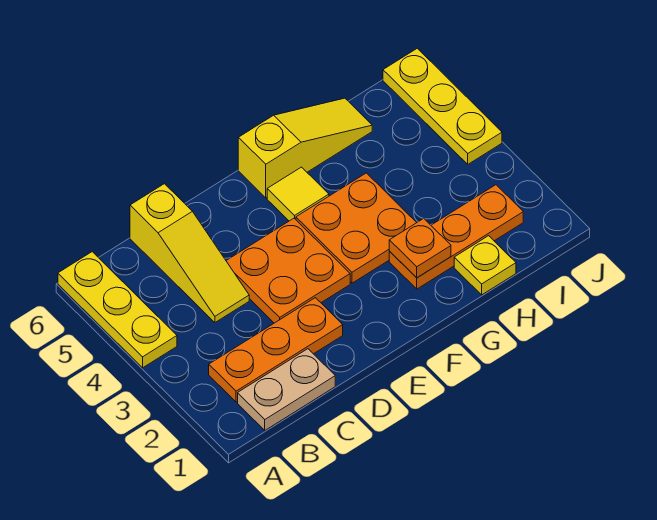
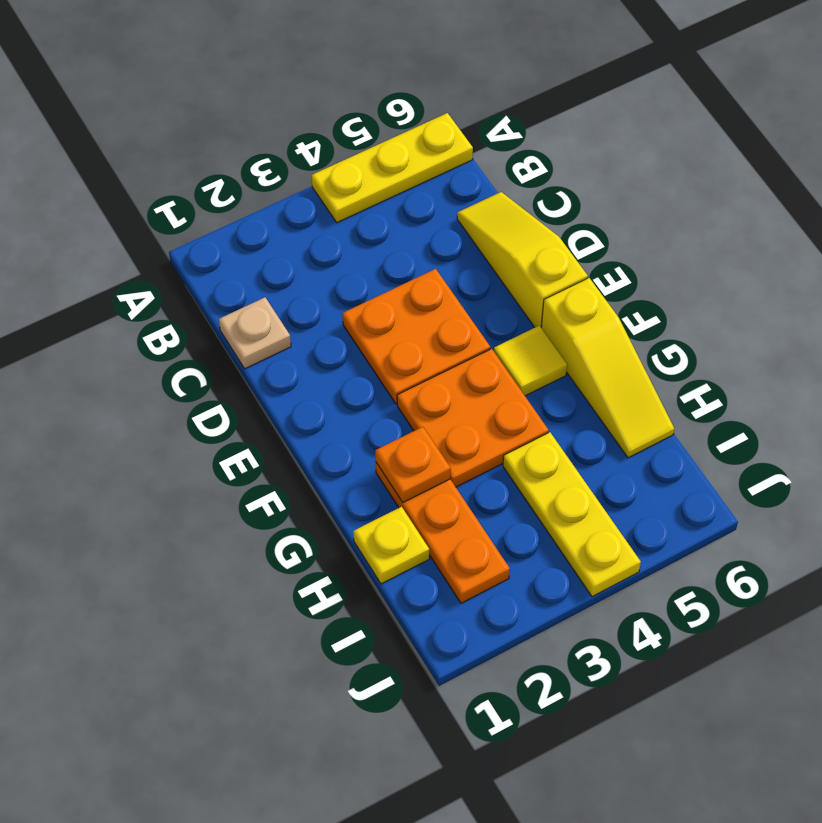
tan 1x2 plate [238,349,335,430] -> tan 1x1 plate [219,297,291,369]
orange 1x3 plate [209,298,343,402] -> none
yellow 1x3 slope [130,184,249,322] -> yellow 1x3 slope turned to [457,192,588,327]
yellow 1x3 plate [383,48,502,164] -> yellow 1x3 plate turned to [503,432,641,597]

